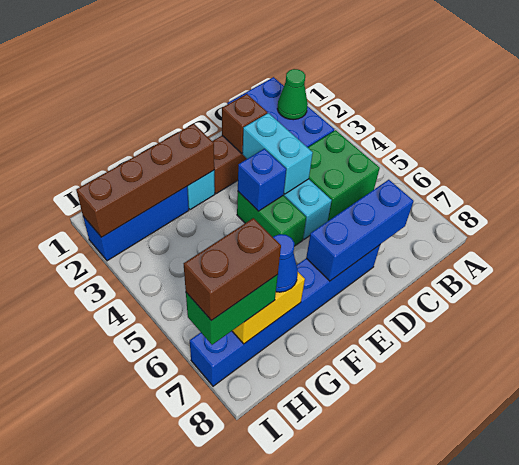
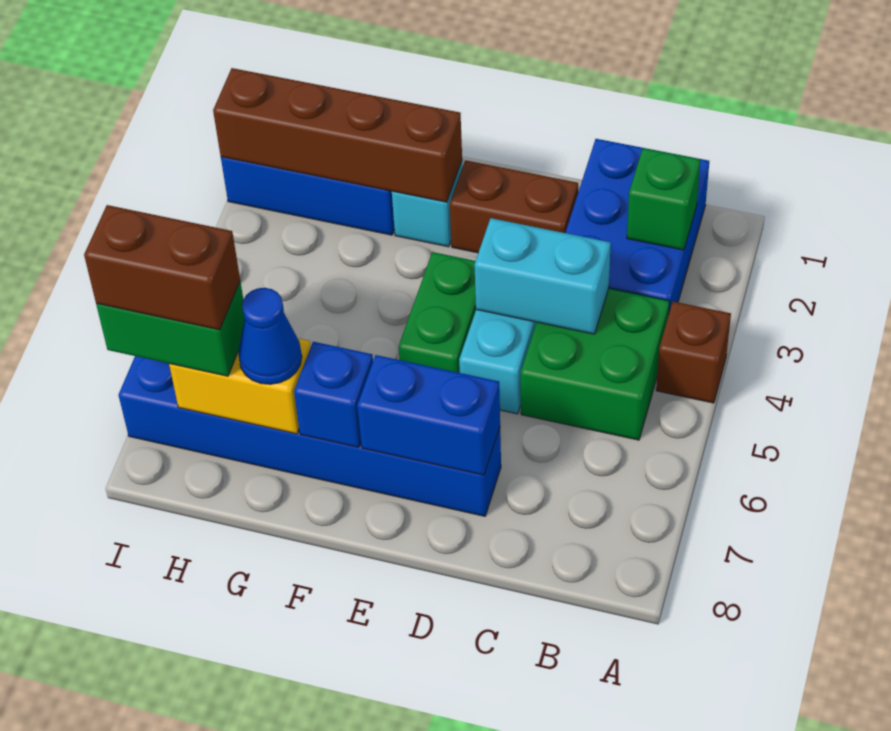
green 1x1 cone [277,69,308,120] -> green 1x1 brick [627,148,701,250]
blue 1x3 brick [306,180,414,281] -> blue 1x2 brick [357,355,500,475]
brown 1x1 brick [222,94,267,154] -> brown 1x1 brick moved to [656,302,731,403]
cyan 1x2 brick [243,113,313,194] -> cyan 1x2 brick turned to [474,218,611,334]
blue 1x1 brick [238,149,286,211] -> blue 1x1 brick moved to [294,342,373,448]

